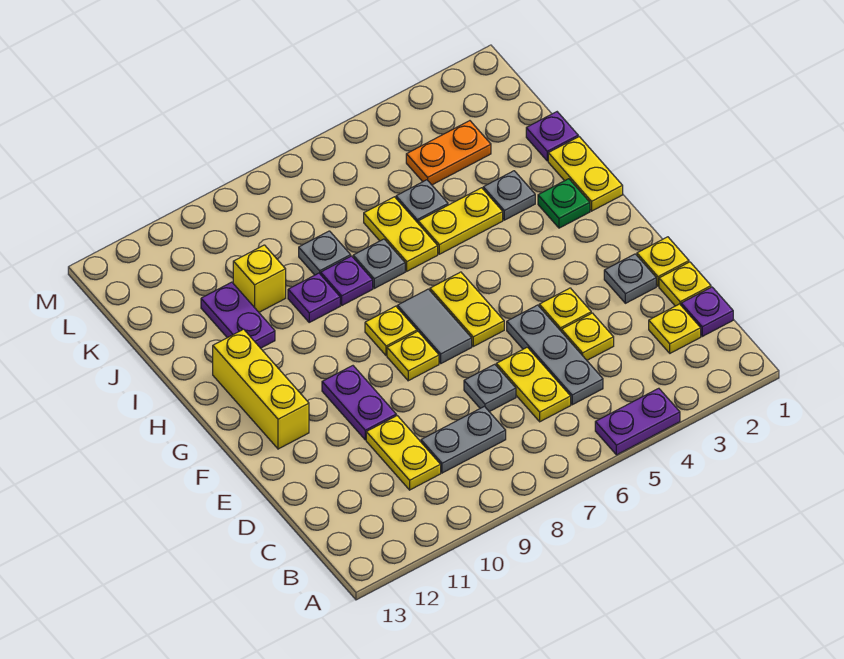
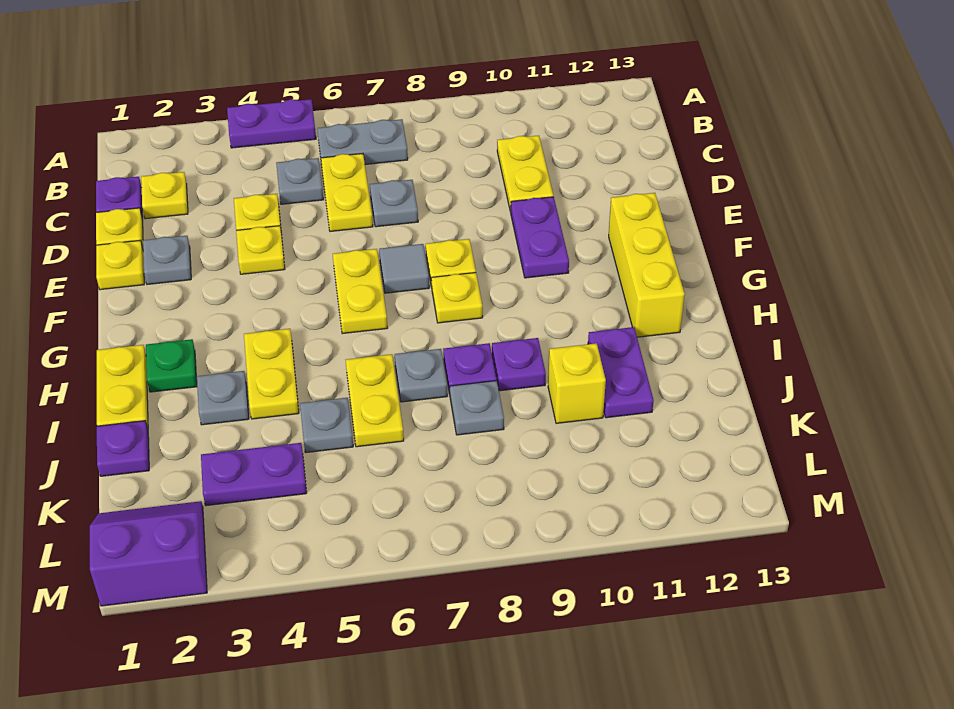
grey 1x3 plate [507,305,603,405] -> grey 1x1 plate [276,158,324,204]
grey 1x2 plate [421,406,506,473] -> grey 1x2 plate moved to [317,119,408,165]
grey 1x2 tile [397,289,472,363] -> grey 1x1 tile [379,244,429,293]
yellow 1x2 plate [418,188,503,254] -> yellow 1x2 plate turned to [244,329,299,419]
orange 1x2 plate [406,121,491,185] -> purple 1x2 plate [201,443,307,506]
none -> purple 2x2 slope [90,501,207,606]

